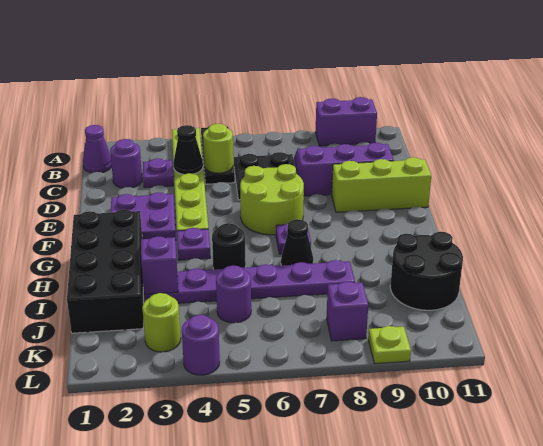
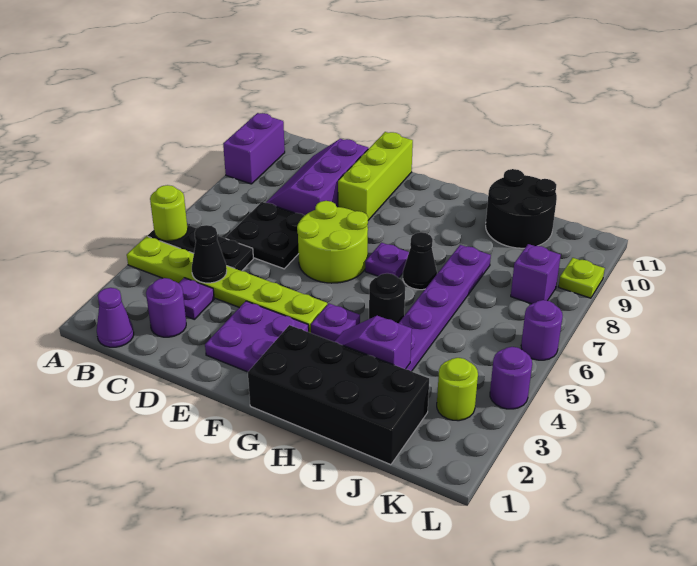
lime 1x1 round brick [203,124,233,173] -> lime 1x1 round brick moved to [150,185,188,241]
purple 1x1 round brick [216,265,251,323] -> purple 1x1 round brick moved to [521,300,563,360]

